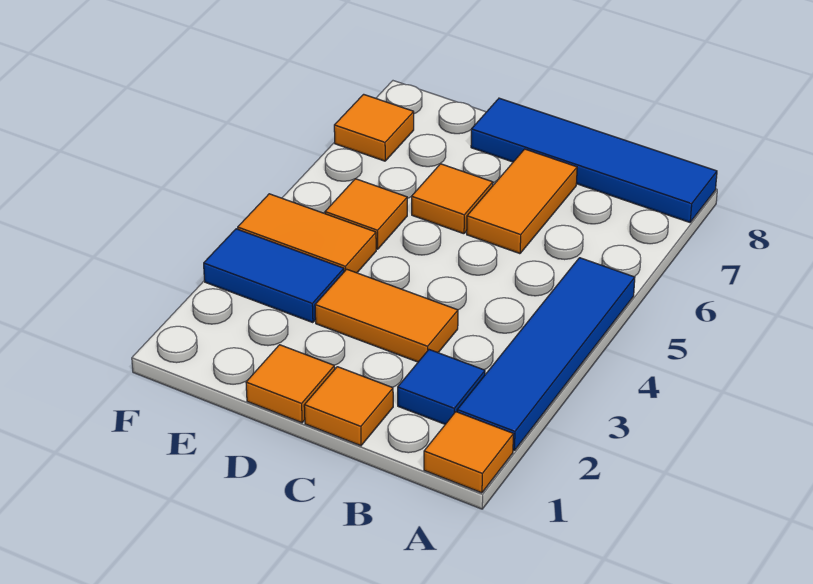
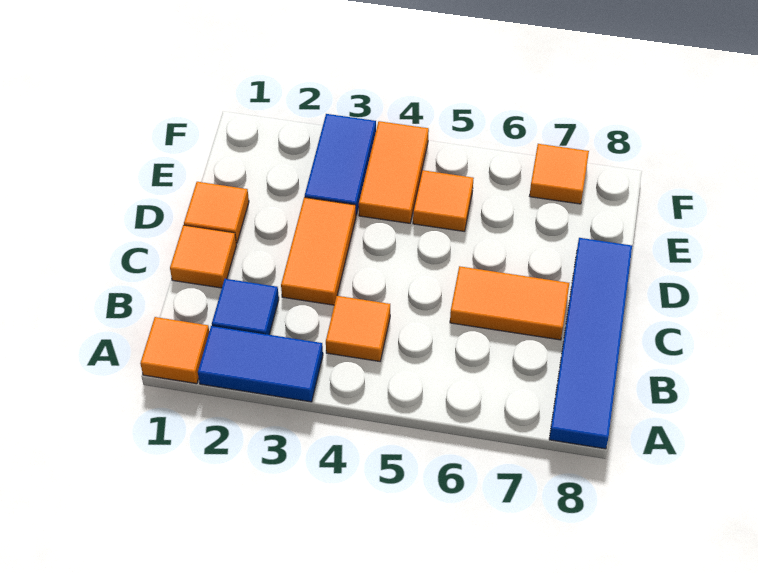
blue 1x4 tile [457,258,635,451] -> blue 1x2 tile [198,326,323,402]
orange 1x1 tile [412,164,493,234] -> orange 1x1 tile moved to [326,296,390,361]

